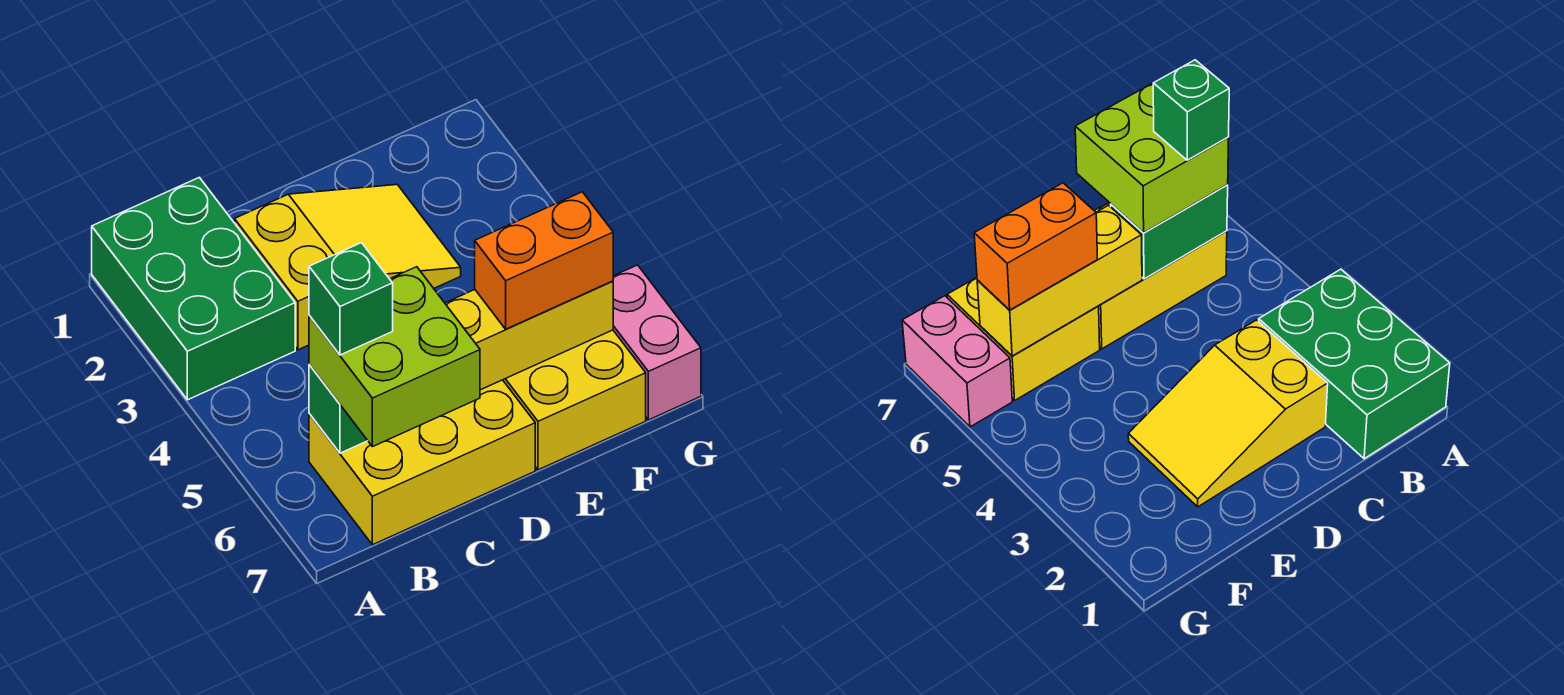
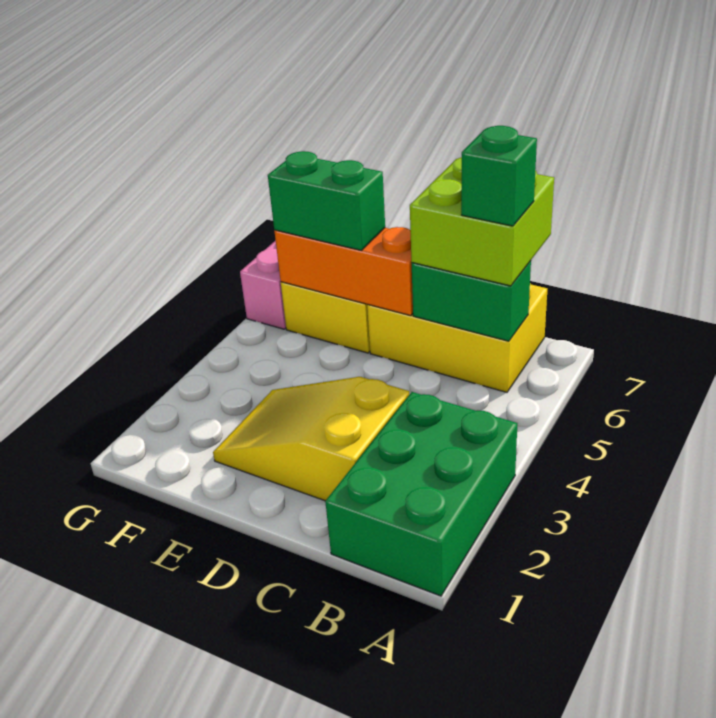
yellow 1x3 brick [445,281,613,390] -> orange 1x3 brick [274,227,413,316]
orange 1x2 brick [475,192,613,329] -> green 1x2 brick [268,151,385,250]

